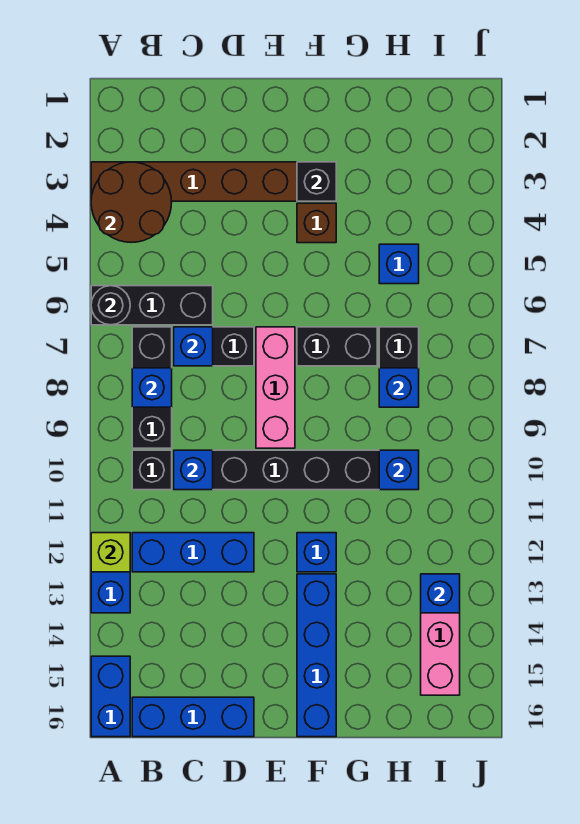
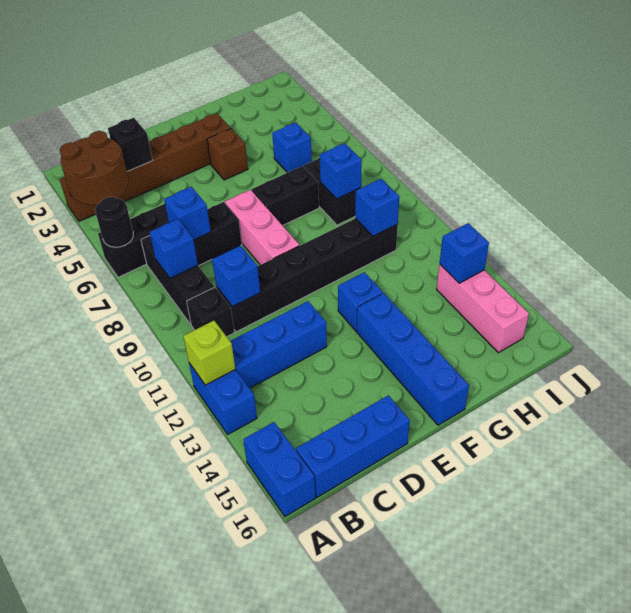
black 1x1 brick [297,162,336,201] -> black 1x1 brick moved to [108,118,153,172]

